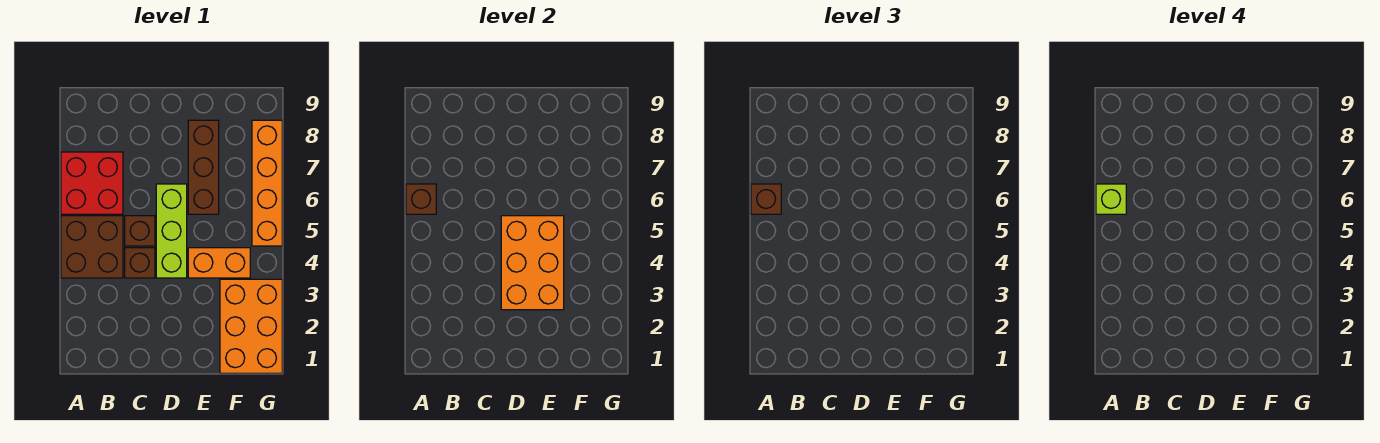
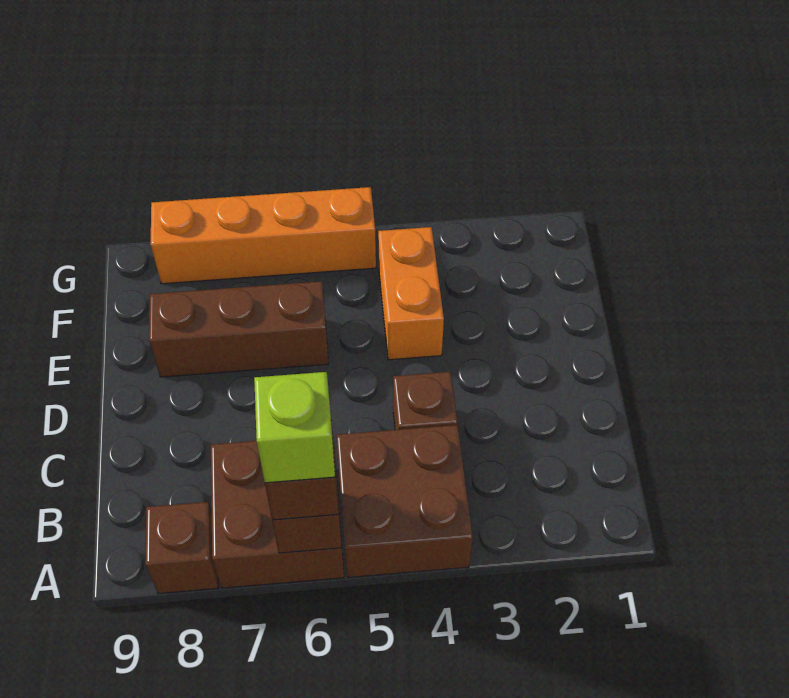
red 2x2 brick [61,152,123,214] -> brown 2x2 brick [211,437,344,588]
brown 1x1 brick [125,216,155,246] -> brown 1x1 brick moved to [145,502,218,594]
orange 2x3 brick [501,216,564,310] -> none
lime 1x3 brick [156,184,187,278] -> none
orange 2x3 brick [220,279,282,373] -> none

